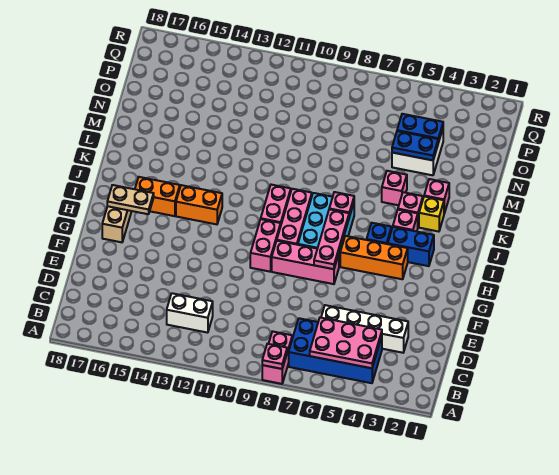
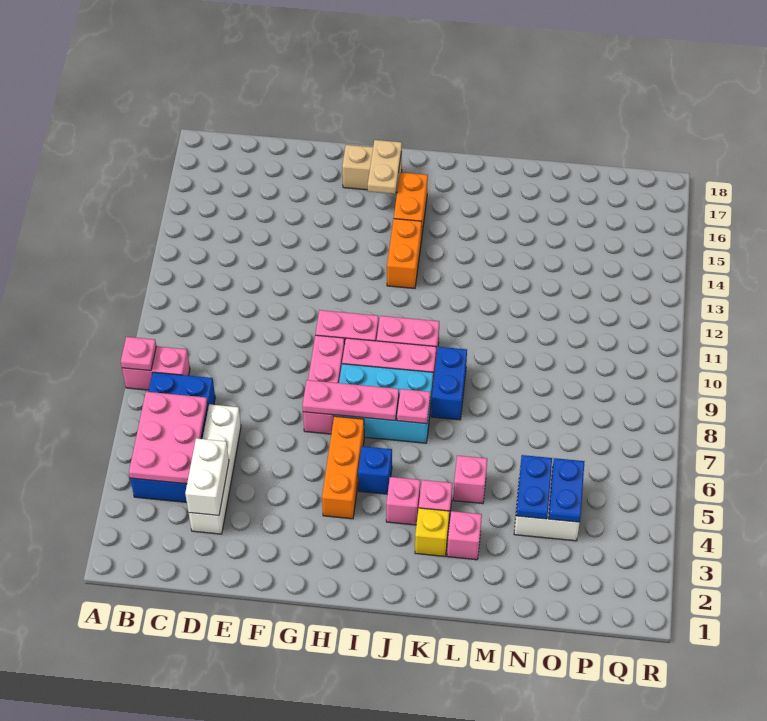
white 1x2 brick [167,293,213,333] -> white 1x2 brick moved to [185,438,229,515]
blue 1x2 brick [388,227,434,266] -> blue 1x2 brick moved to [431,347,467,420]

